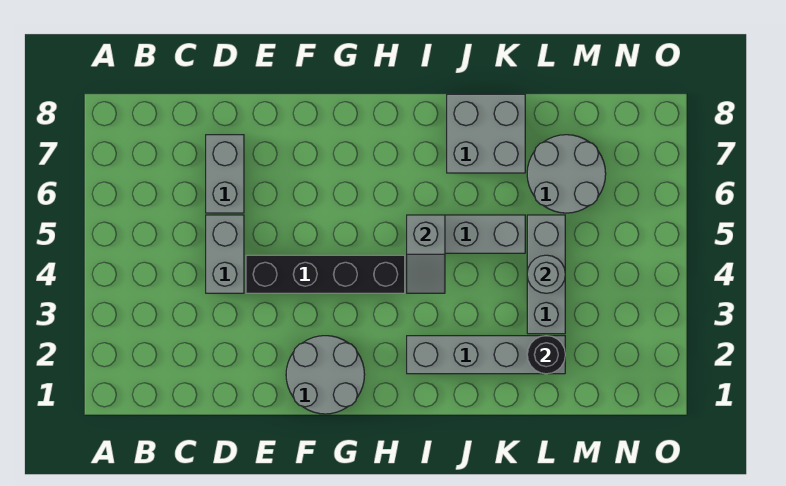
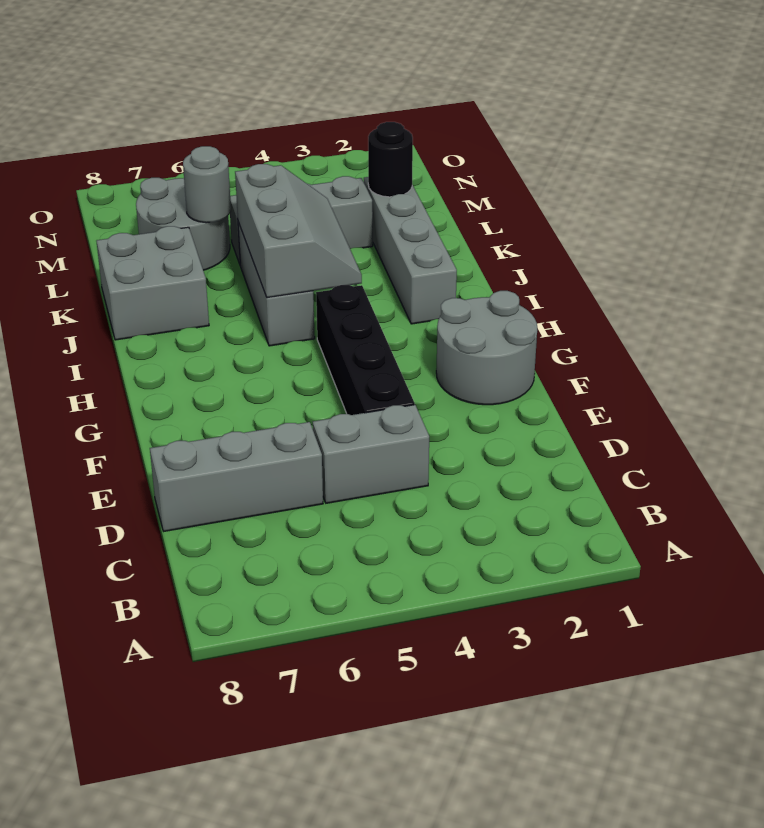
grey 1x2 brick [206,135,244,213] -> grey 1x3 brick [150,422,323,531]
grey 1x2 slope [407,215,445,293] -> grey 2x3 slope [235,164,362,298]
grey 1x1 round brick [527,255,565,293] -> grey 1x1 round brick moved to [183,146,231,223]

